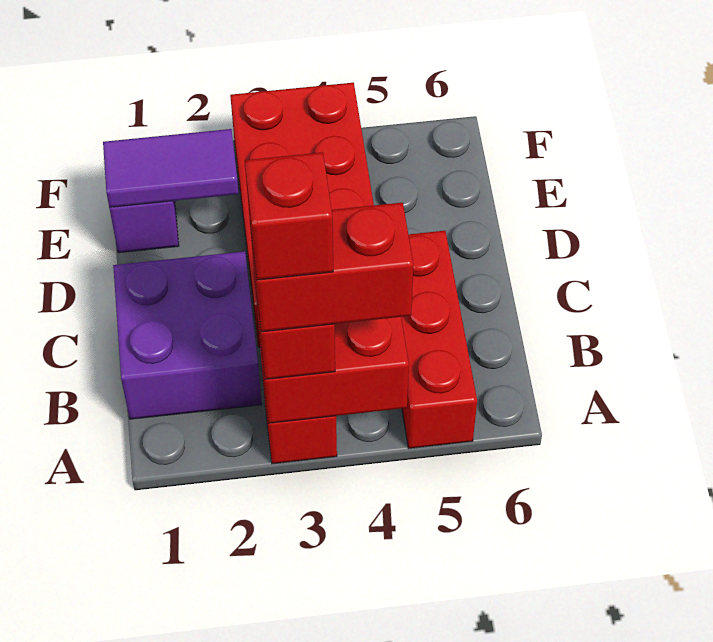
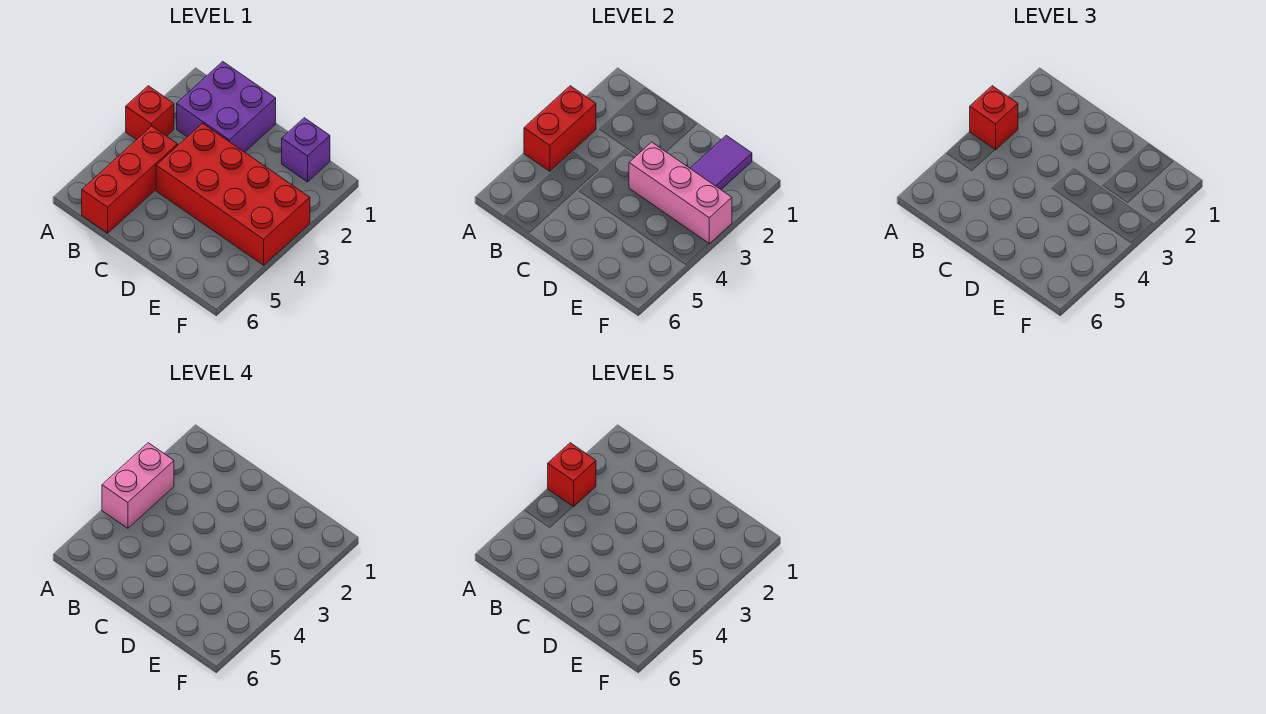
red 1x2 brick [250,203,414,332] -> pink 1x2 brick [102,443,174,528]
red 1x3 brick [401,231,477,448] -> red 1x3 brick turned to [82,126,178,233]
none -> pink 1x3 brick [629,142,732,244]

